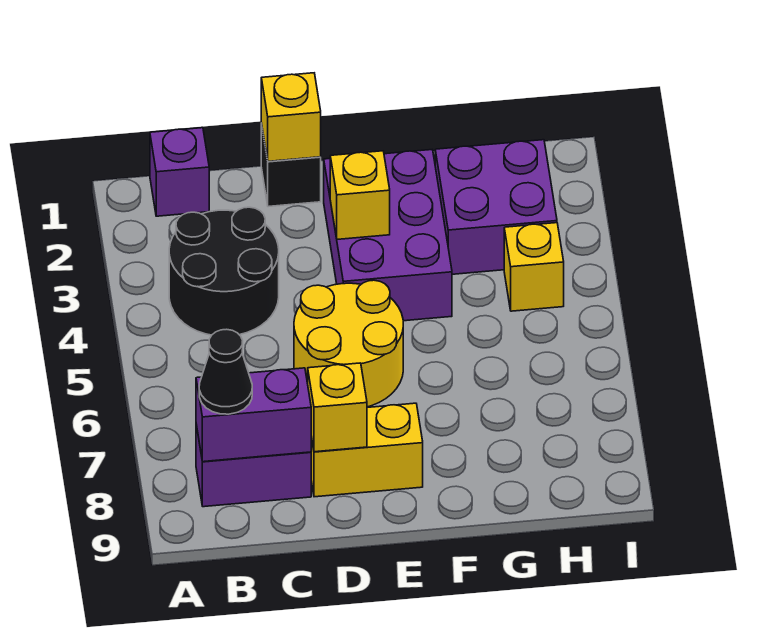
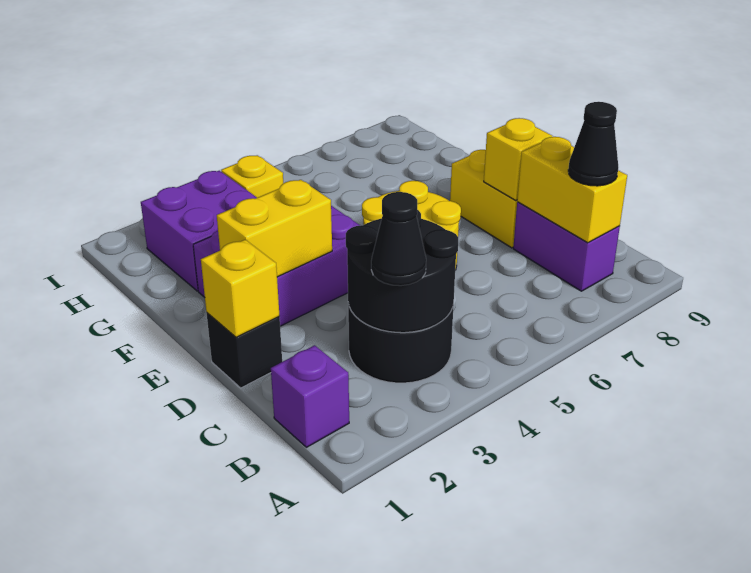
none -> black 2x2 round brick [346,210,458,333]
none -> black 1x1 cone [371,192,426,286]
purple 1x2 brick [196,368,311,462] -> yellow 1x2 brick [517,137,627,243]
yellow 1x1 brick [330,151,390,239] -> yellow 1x2 brick [217,180,332,277]

